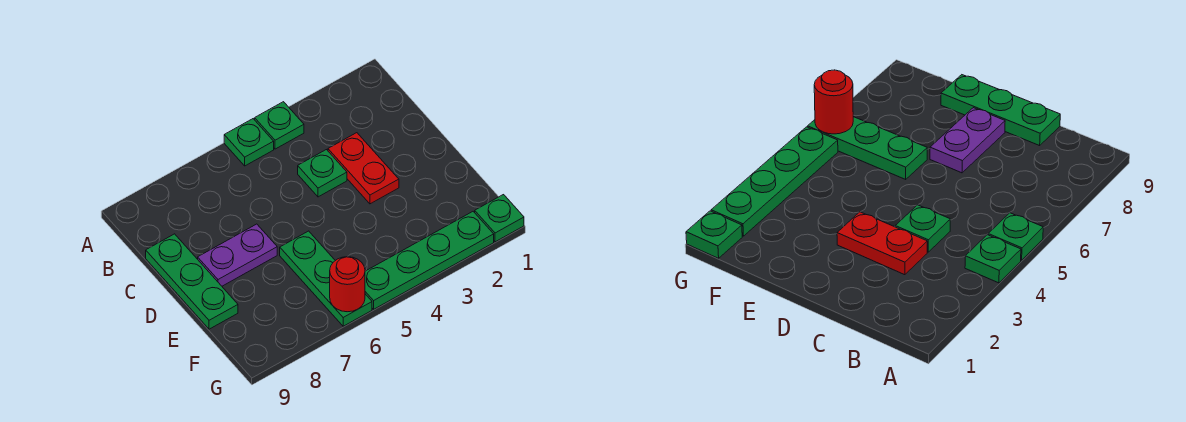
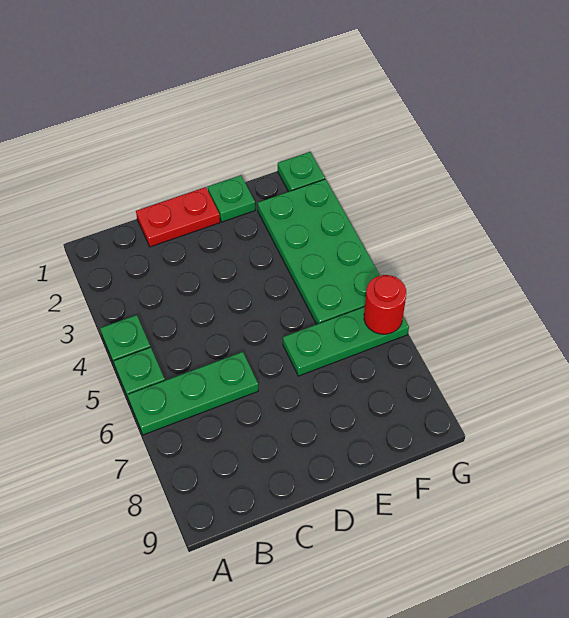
red 1x2 plate [328,133,399,204] -> red 1x2 plate moved to [136,187,220,247]
green 1x1 plate [298,150,347,197] -> green 1x1 plate moved to [208,175,255,222]
green 1x3 plate [146,234,238,329] -> green 1x3 plate moved to [128,352,258,435]
purple 1x2 plate [198,224,277,286] -> none
green 1x4 plate [365,212,494,309] -> green 2x4 plate [257,179,380,324]

